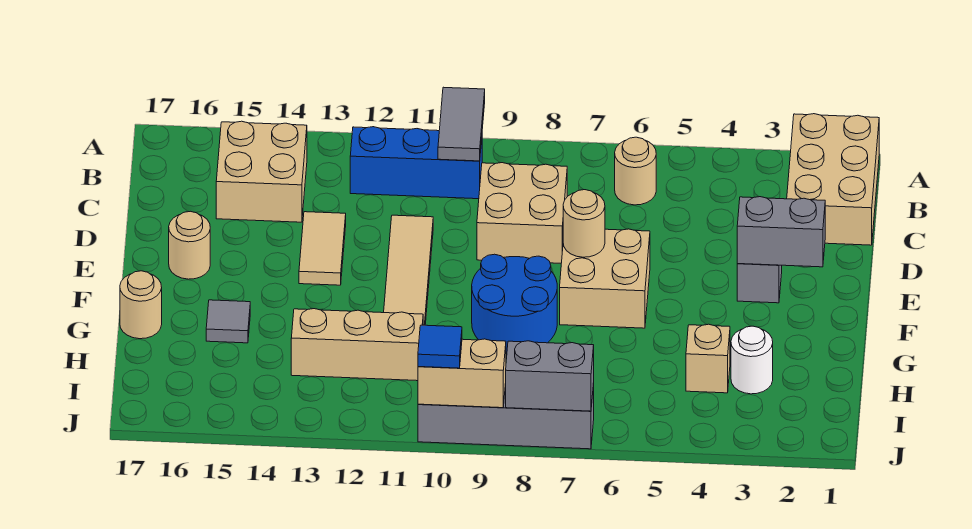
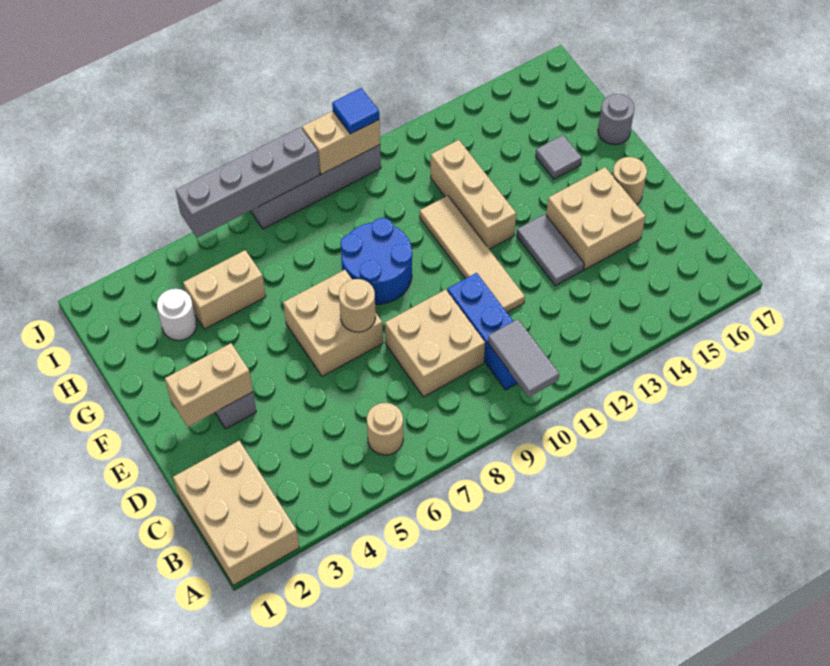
blue 1x3 brick [350,127,482,199] -> blue 1x3 brick turned to [447,273,517,390]
tan 2x2 brick [216,121,307,222] -> tan 2x2 brick moved to [546,167,646,269]
tan 1x2 tile [299,212,346,285] -> grey 1x2 tile [517,214,584,286]
grey 1x2 brick [737,197,825,267] -> tan 1x2 brick [165,343,253,427]
tan 1x1 round brick [120,271,162,339] -> grey 1x1 round brick [598,94,635,145]
tan 1x1 brick [686,324,730,393] -> tan 1x2 brick [183,250,266,329]
tan 1x3 brick [291,309,423,381] -> tan 1x3 brick turned to [431,140,516,249]
grey 1x2 brick [506,341,594,411] -> grey 1x4 brick [176,127,320,238]

